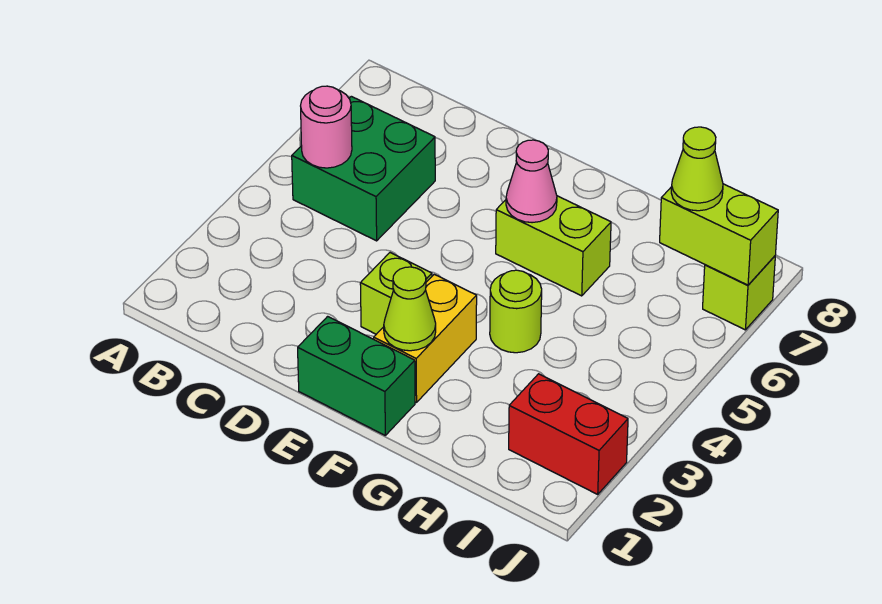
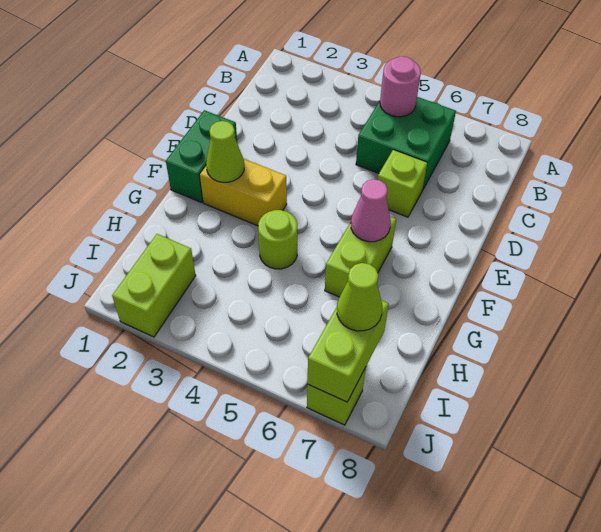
lime 1x1 brick [360,253,432,334] -> lime 1x1 brick moved to [377,150,427,217]
red 1x2 brick [509,374,628,494] -> lime 1x2 brick [112,234,196,337]

